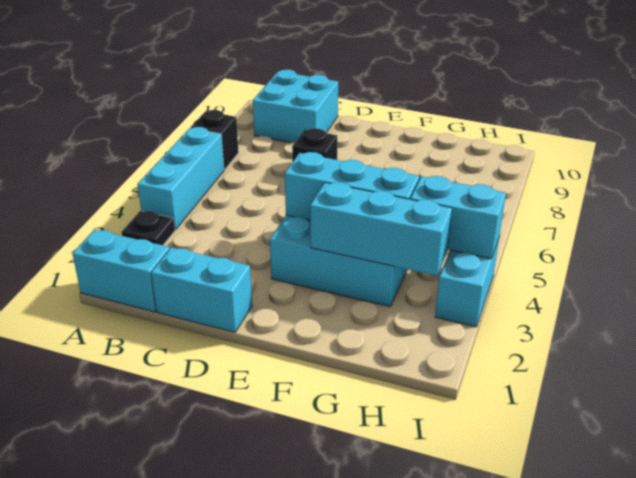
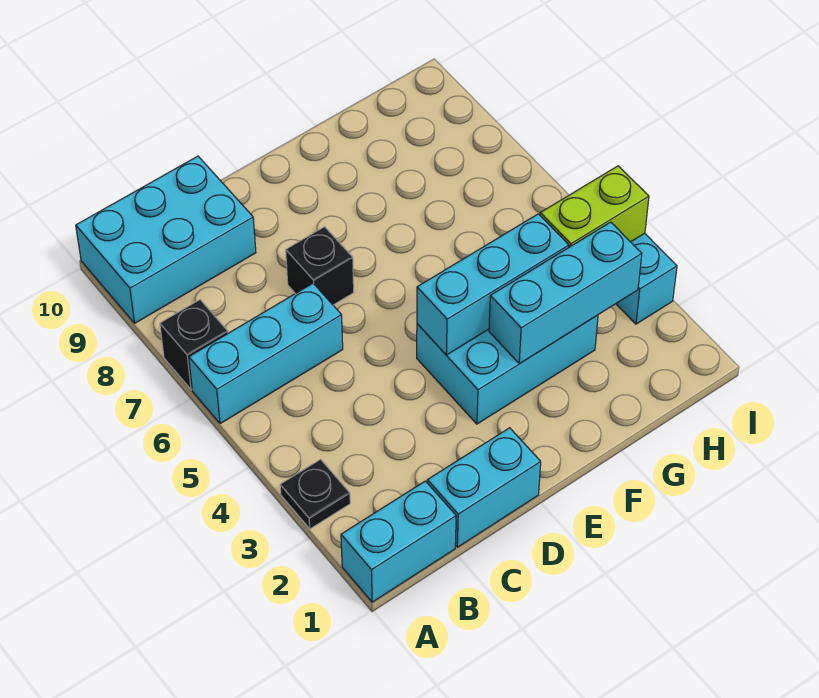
cyan 1x3 brick [137,127,224,229] -> cyan 1x3 brick turned to [189,283,343,424]
cyan 2x2 brick [253,70,338,143] -> cyan 2x3 brick [76,156,256,323]
cyan 1x2 brick [410,176,506,259] -> lime 1x2 brick [540,166,649,247]

